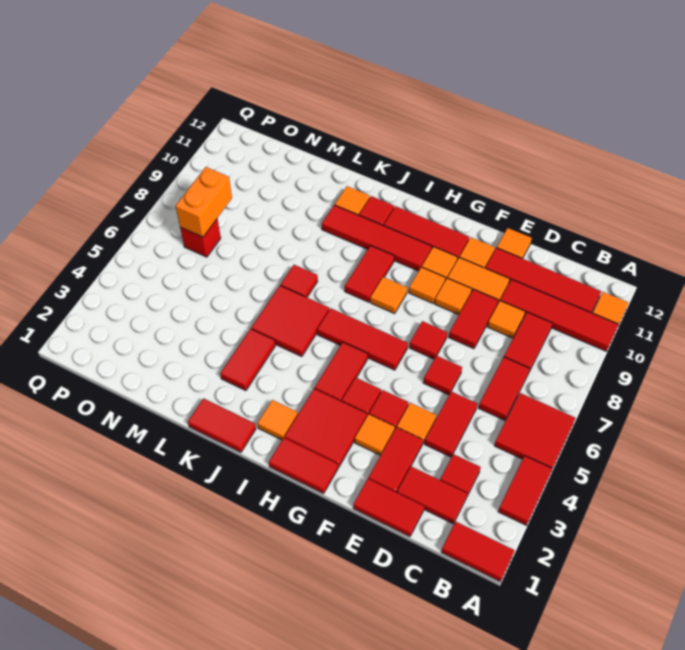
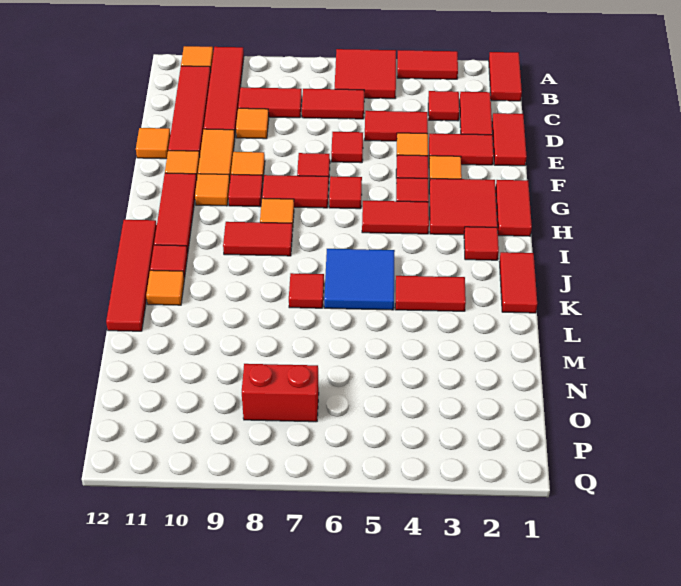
red 1x2 tile [449,289,498,349] -> red 1x2 tile moved to [262,175,329,208]
red 1x3 tile [317,308,408,370] -> red 1x1 tile [329,176,362,209]
orange 1x1 tile [409,267,446,303] -> red 1x1 tile [228,174,263,207]
red 1x4 tile [322,205,432,271] -> red 1x4 tile moved to [106,220,157,331]
orange 1x1 tile [257,400,298,440] -> red 1x1 tile [464,227,499,260]
red 2x2 tile [251,286,329,357] -> blue 2x2 tile [324,249,395,310]
red 1x1 brick [180,219,221,257] -> red 1x2 brick [242,364,319,422]
orange 1x2 brick [176,167,232,237] -> none

